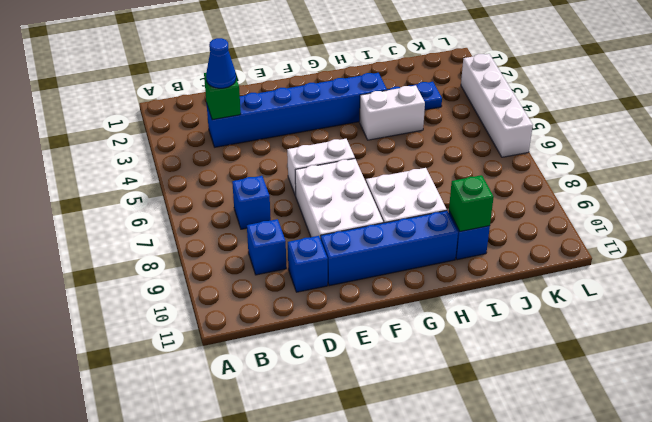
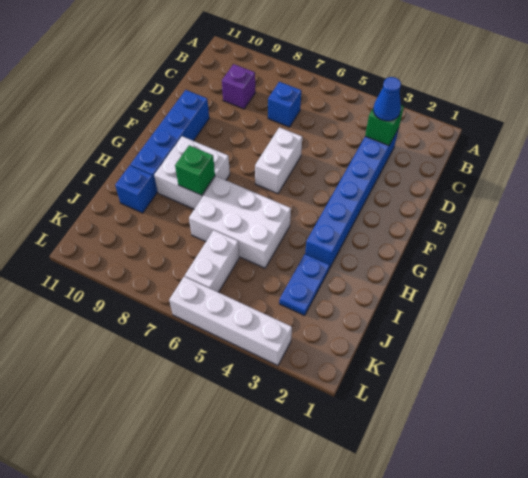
blue 1x1 brick [247,219,286,275] -> purple 1x1 brick [222,64,255,109]
blue 1x1 brick [288,236,328,292] -> none
white 2x3 brick [295,159,383,239] -> white 2x3 brick moved to [189,176,291,268]
white 1x2 brick [359,85,425,140] -> white 1x2 brick moved to [185,230,239,292]
green 1x1 brick [449,175,494,231] -> green 1x1 brick moved to [175,145,215,195]

